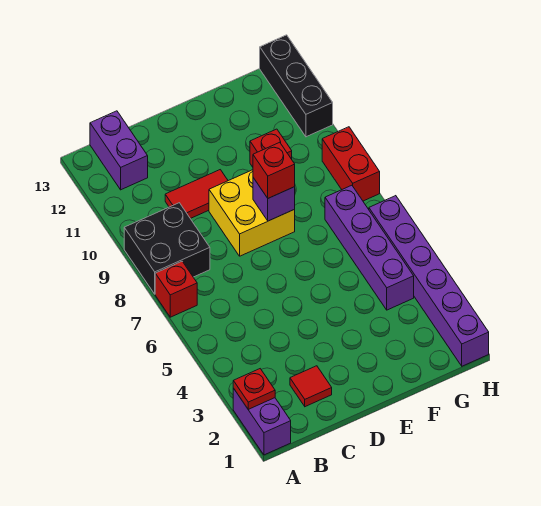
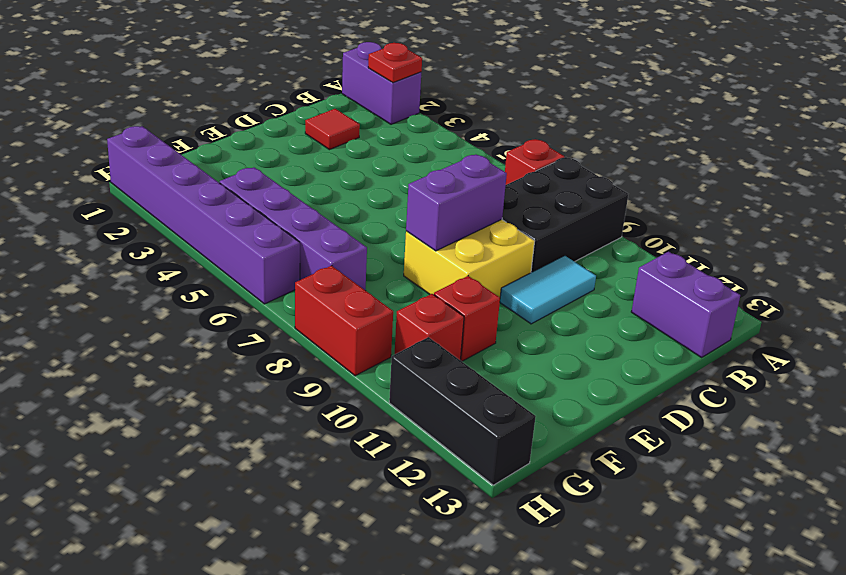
black 2x2 brick [124,203,210,294] -> black 2x3 brick [502,157,628,272]
red 1x2 tile [165,170,228,219] -> cyan 1x2 tile [500,256,596,324]
purple 1x1 brick [253,178,295,221] -> purple 1x2 brick [406,154,507,251]
red 1x1 brick [253,142,295,198] -> red 1x1 brick moved to [395,294,464,360]

